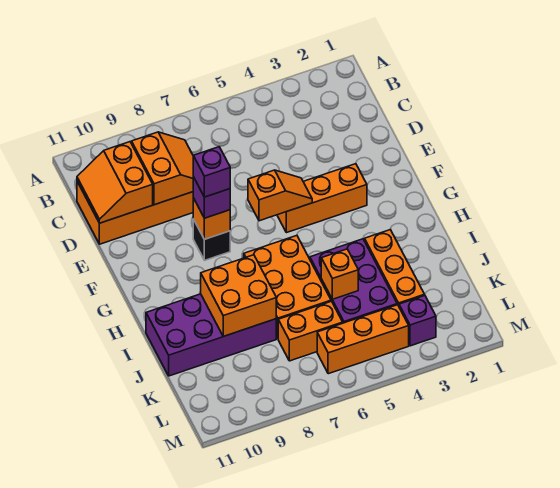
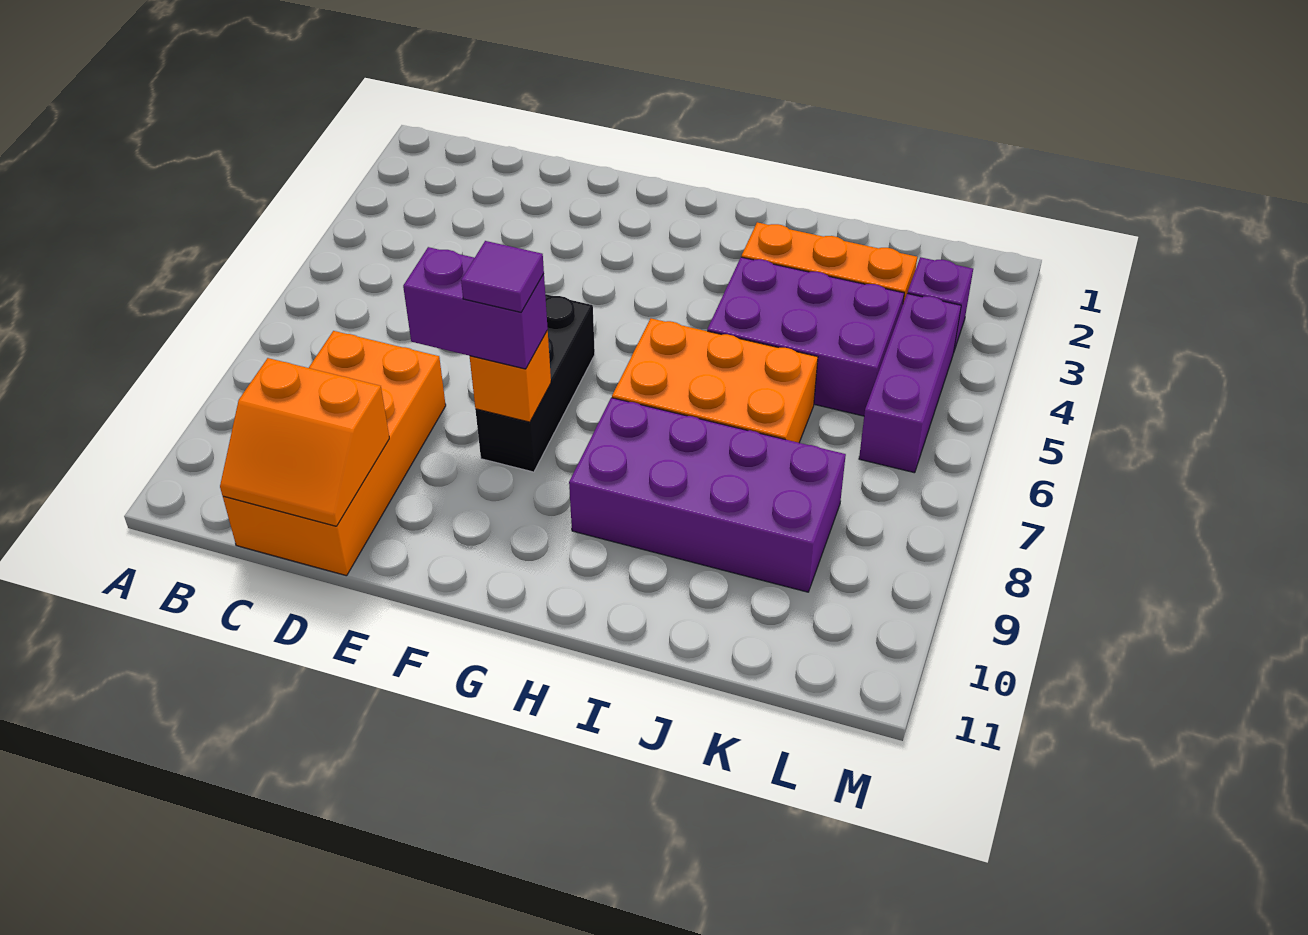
orange 2x2 slope [132,132,193,205] -> none
orange 1x3 brick [277,164,367,233] -> none
orange 1x2 slope [248,170,312,221] -> none
black 1x1 brick [193,219,230,260] -> black 1x3 brick [475,294,595,472]
purple 1x1 brick [193,177,230,218] -> purple 1x2 brick [403,247,548,369]
purple 1x1 brick [193,147,230,197] -> purple 1x1 tile [461,241,544,312]
purple 2x4 brick [146,294,276,376] -> purple 2x4 brick turned to [569,398,846,592]
orange 2x2 brick [201,255,276,336] -> none
orange 1x1 brick [321,249,358,299] -> none
orange 1x2 brick [278,301,343,361] -> none
orange 1x3 brick [317,305,409,374] -> purple 1x3 brick [859,294,961,473]

